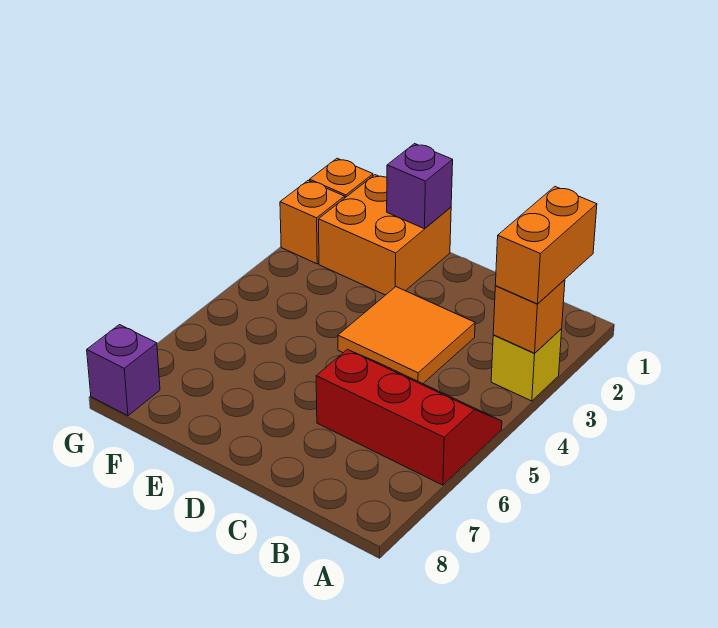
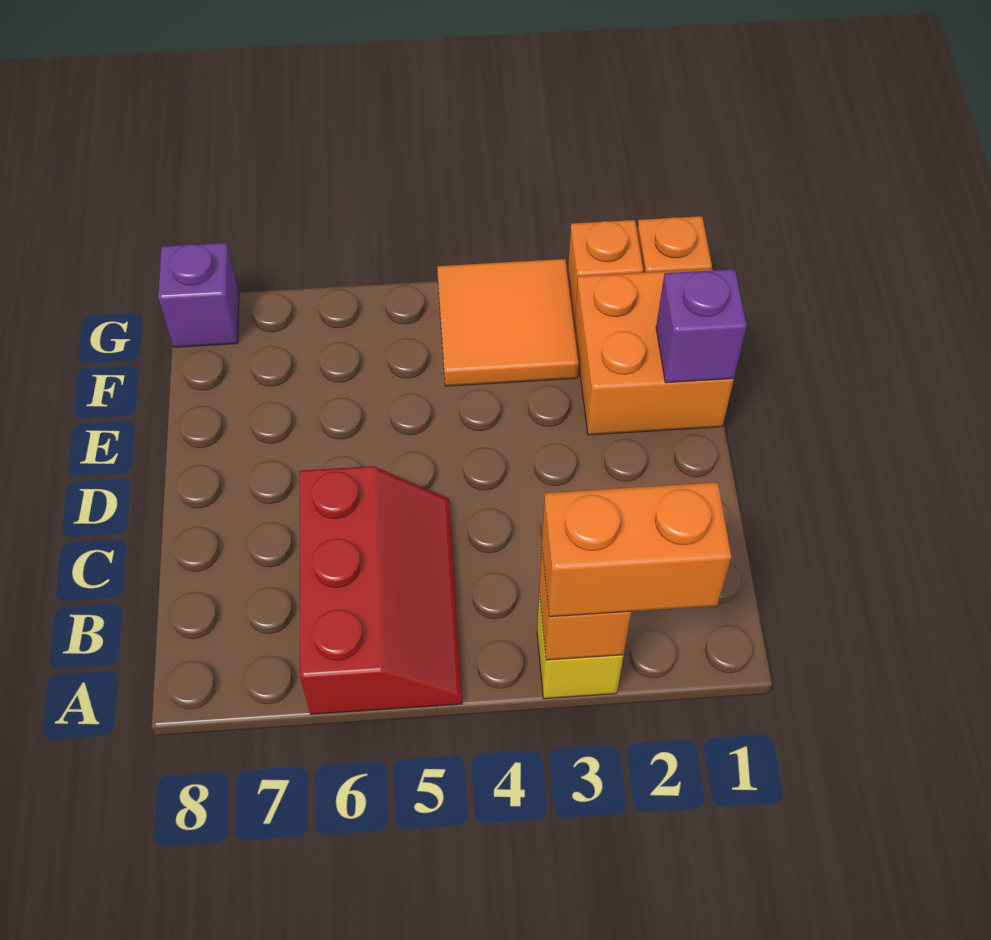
orange 2x2 tile [338,287,475,384] -> orange 2x2 tile moved to [437,259,579,386]

